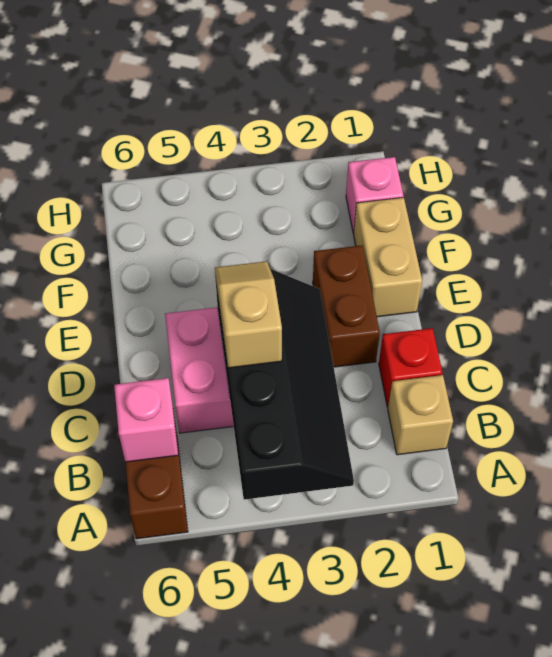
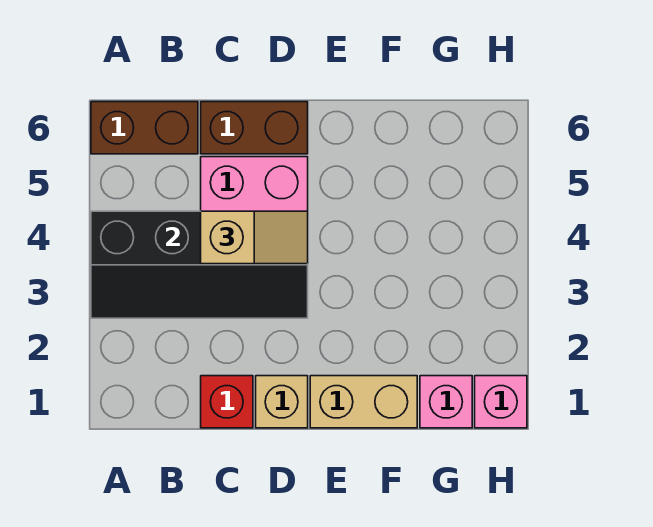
tan 1x1 brick [388,375,453,455] -> tan 1x1 brick moved to [256,376,308,428]
pink 1x1 brick [114,378,178,462] -> pink 1x1 brick moved to [475,376,527,428]
brown 1x2 brick [313,246,380,367] -> brown 1x2 brick moved to [201,102,308,154]

